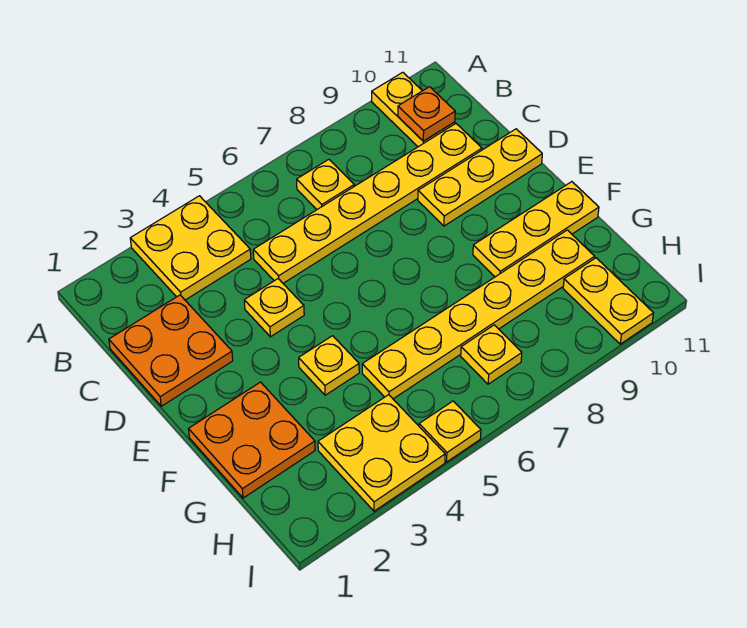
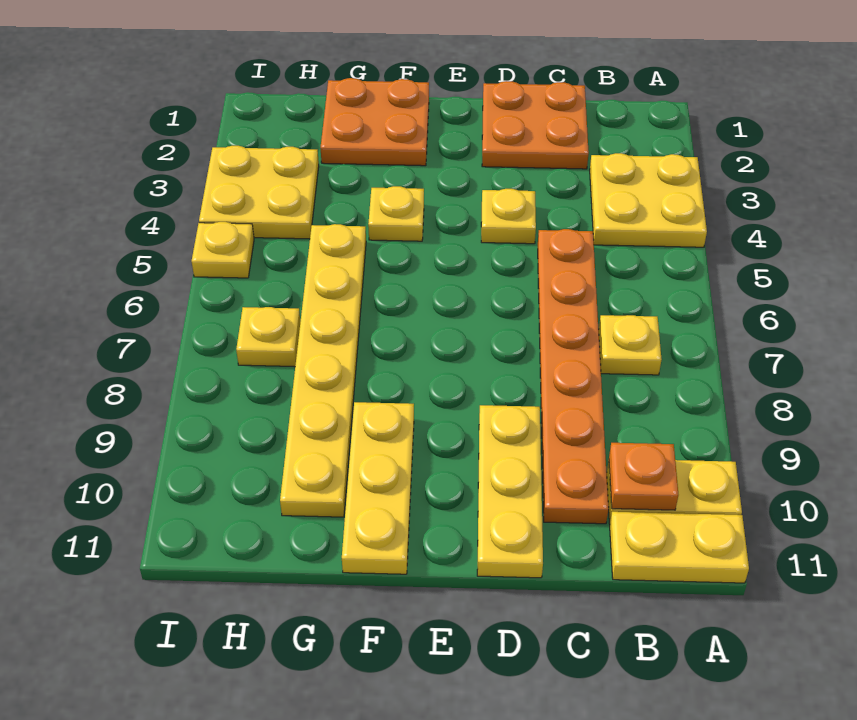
yellow 1x6 plate [253,124,482,283] -> orange 1x6 plate [538,229,609,524]
yellow 1x2 plate [563,258,653,344] -> yellow 1x2 plate moved to [610,512,749,583]

